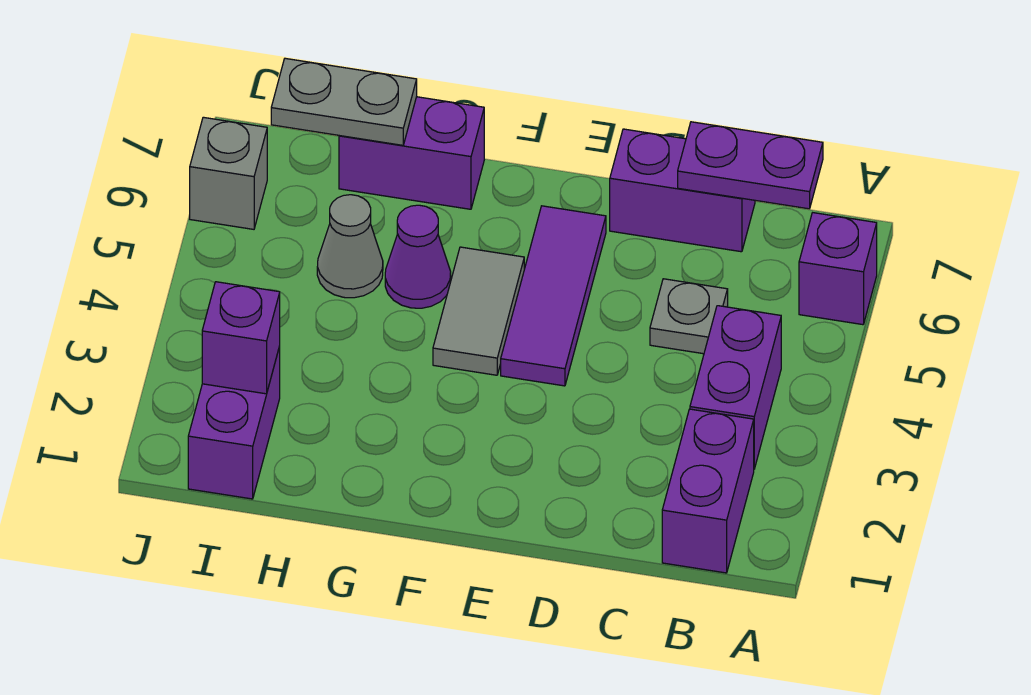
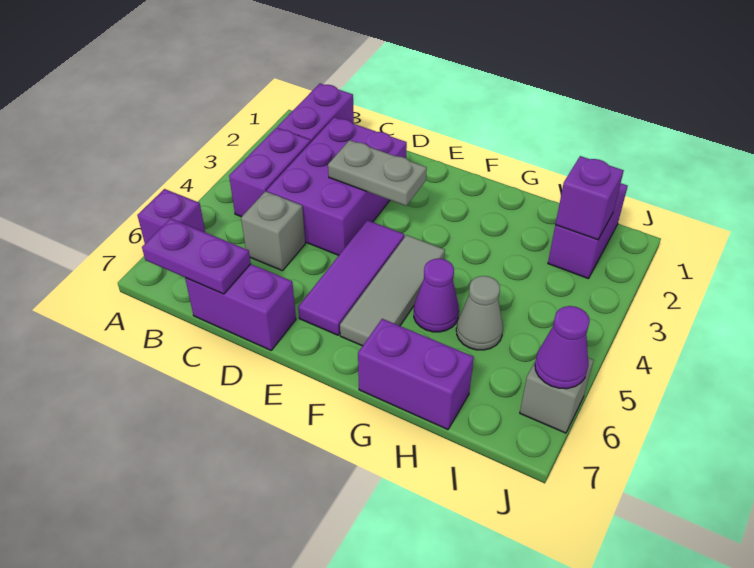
none -> purple 2x3 brick [267,117,407,255]
grey 1x1 plate [650,279,728,354] -> grey 1x1 brick [241,191,305,271]
grey 1x2 tile [433,247,524,375] -> grey 1x3 tile [340,235,445,346]
grey 1x2 plate [271,58,417,145] -> grey 1x2 plate moved to [328,140,427,206]
none -> purple 1x1 cone [535,306,590,389]

